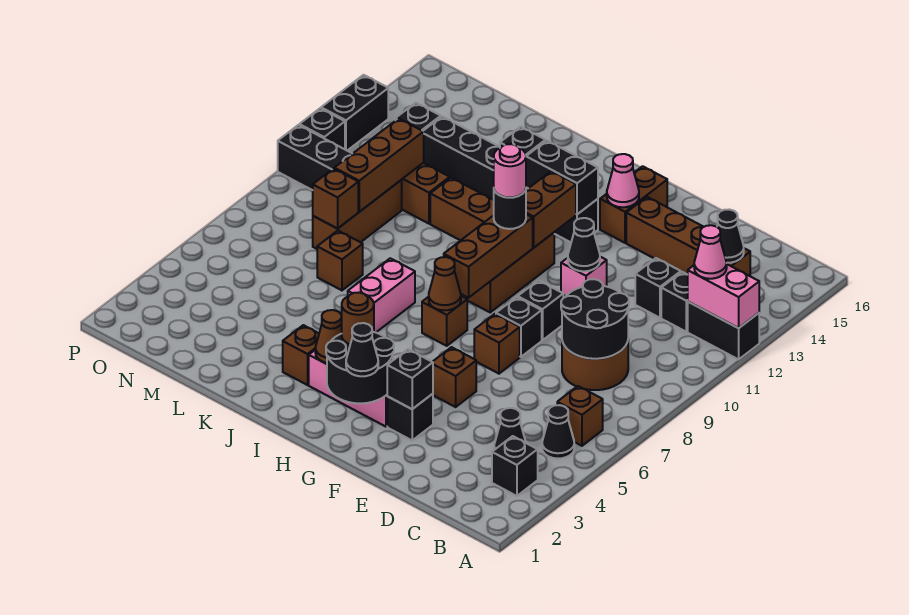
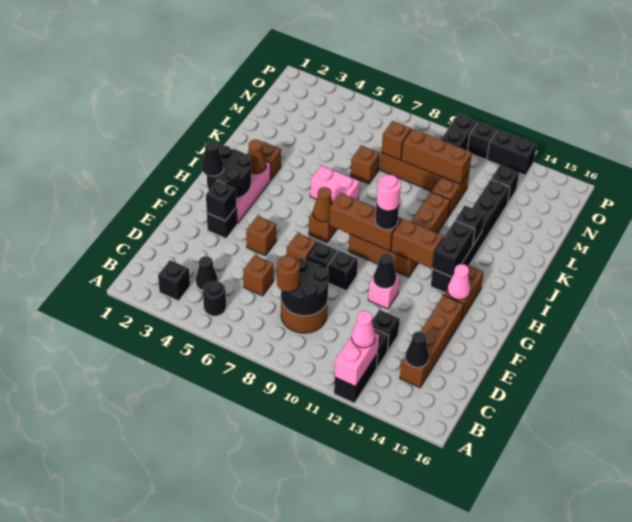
black 1x1 cone [542,405,574,459] -> black 1x1 round brick [203,281,226,316]
brown 1x1 brick [557,386,603,446] -> brown 1x1 brick moved to [243,255,274,296]
brown 1x2 brick [600,166,667,243] -> brown 1x2 brick turned to [444,263,484,320]
brown 1x1 round brick [342,292,374,344] -> brown 1x1 round brick moved to [277,256,300,292]

